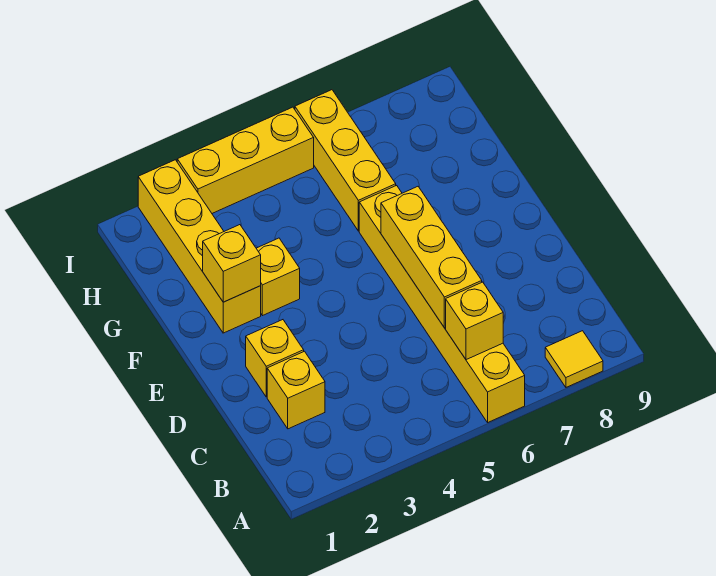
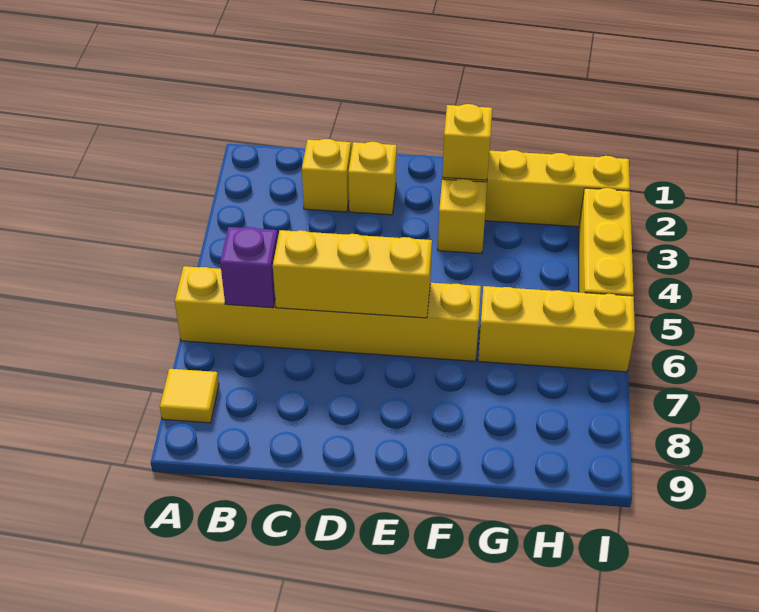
yellow 1x1 brick [446,282,503,360] -> purple 1x1 brick [220,227,278,308]

